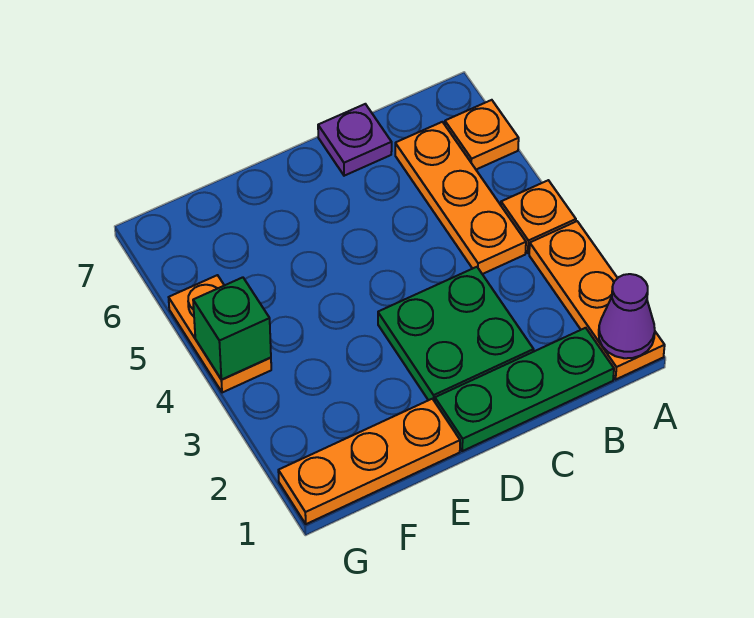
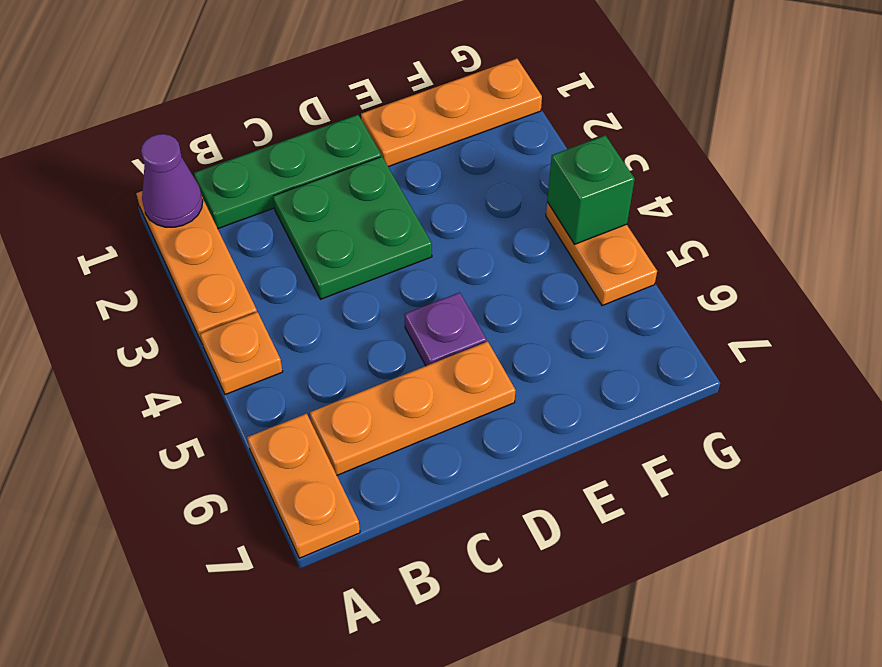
orange 1x1 plate [445,100,519,169] -> orange 1x2 plate [247,414,360,558]
orange 1x3 plate [395,122,526,274] -> orange 1x3 plate turned to [310,341,516,475]
purple 1x1 plate [318,104,392,176] -> purple 1x1 plate moved to [404,292,486,366]

